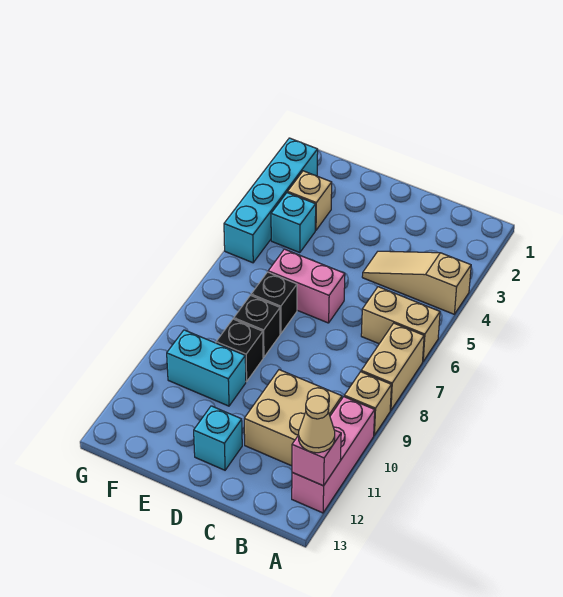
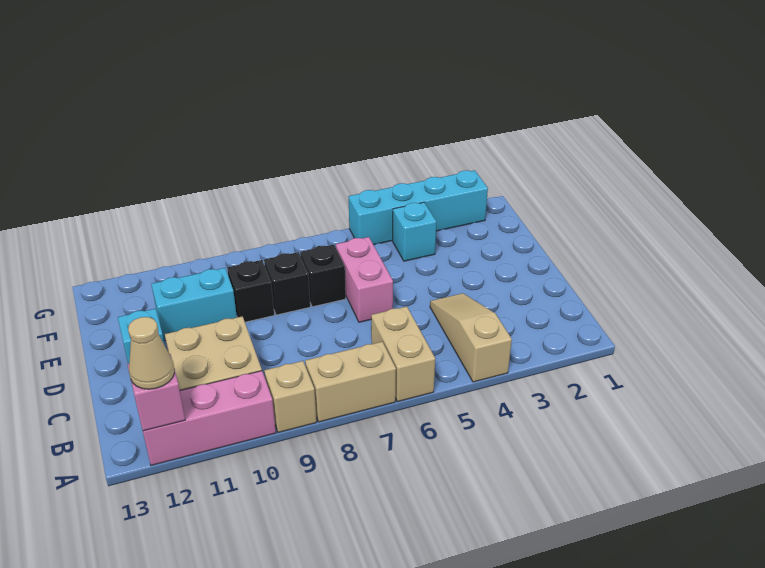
cyan 1x2 brick [167,330,246,406] -> cyan 1x2 brick turned to [151,268,237,341]
tan 1x1 brick [288,171,332,230] -> none

